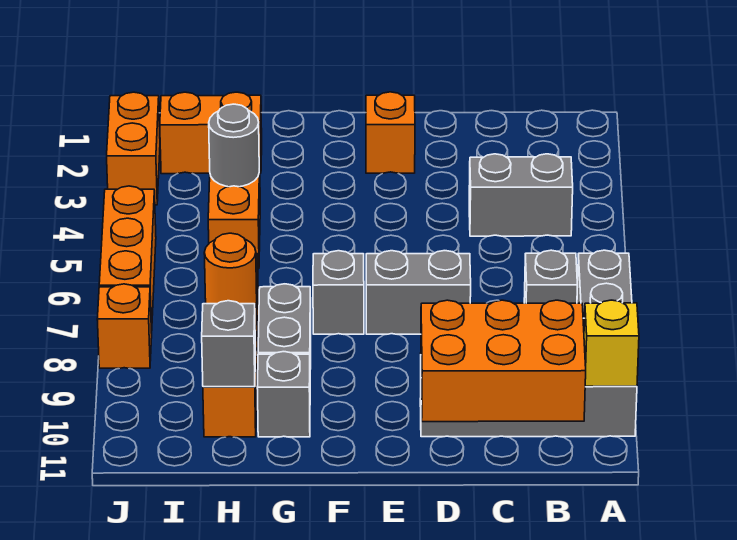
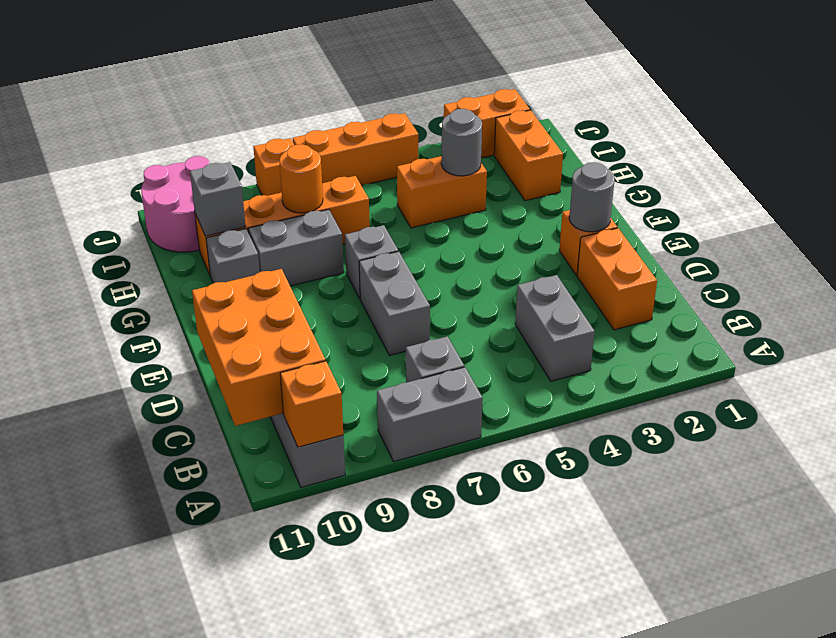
yellow 1x1 brick [584,300,639,386] -> orange 1x1 brick [280,361,343,447]
none -> orange 1x2 brick [577,228,657,330]
none -> grey 1x1 round brick [569,162,615,232]
none -> pink 2x2 round brick [141,156,209,252]

